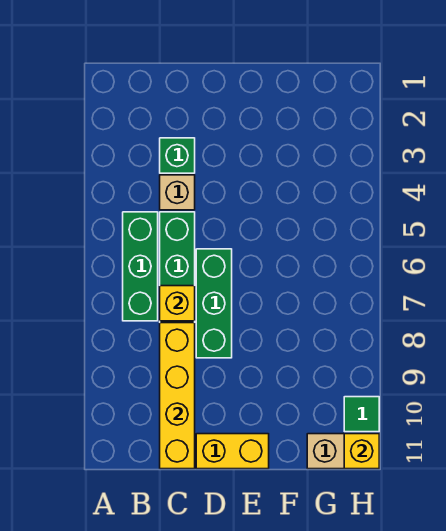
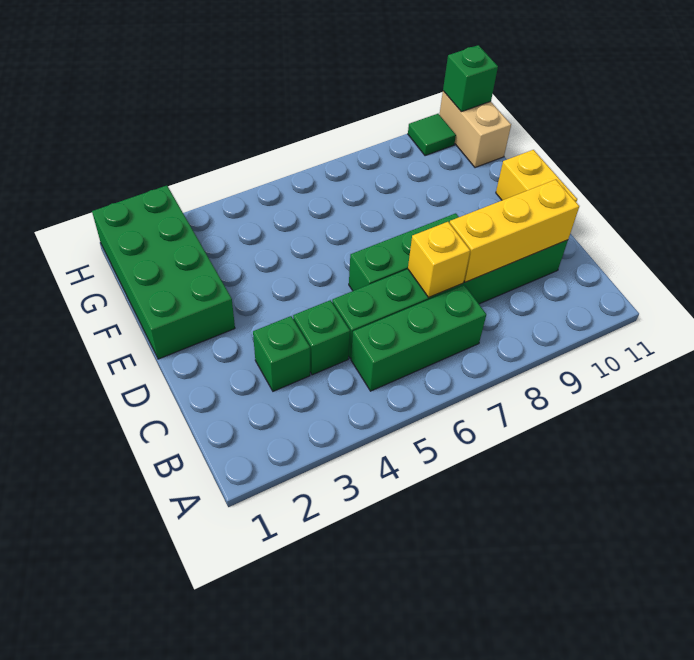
tan 1x1 brick [160,175,195,210] -> green 1x1 brick [293,300,350,375]
yellow 1x4 brick [160,323,195,469] -> yellow 1x3 brick [450,180,579,282]
none -> green 2x4 brick [92,186,235,359]
yellow 1x1 brick [344,434,379,469] -> green 1x1 brick [443,45,498,112]

